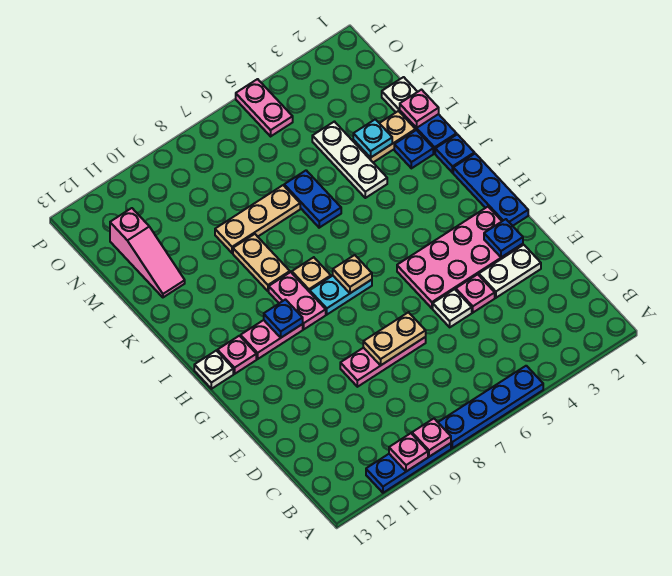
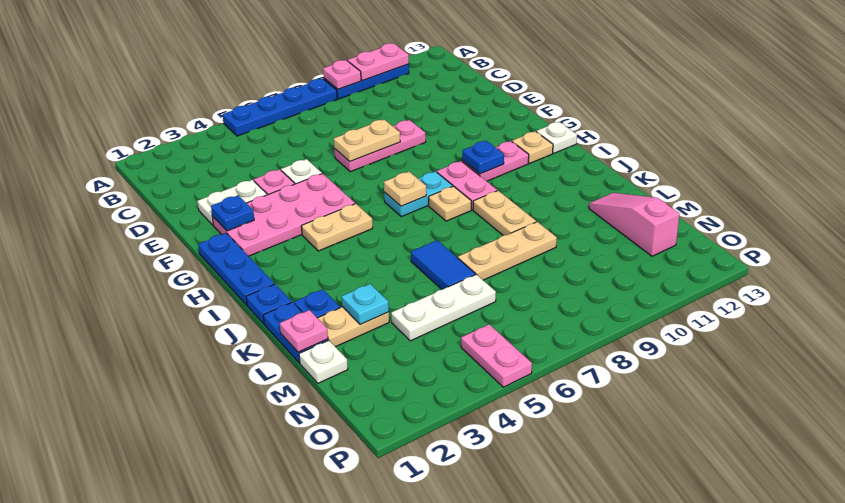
pink 1x1 plate [389,433,428,471] -> pink 1x2 plate [347,43,409,81]
none -> tan 1x2 plate [302,204,373,251]
pink 1x1 plate [217,336,256,374] -> tan 1x1 plate [512,131,553,163]
white 1x3 plate [312,122,387,198] -> white 1x3 plate turned to [391,274,496,341]
blue 1x2 plate [284,170,341,228] -> blue 1x2 tile [411,240,475,289]

